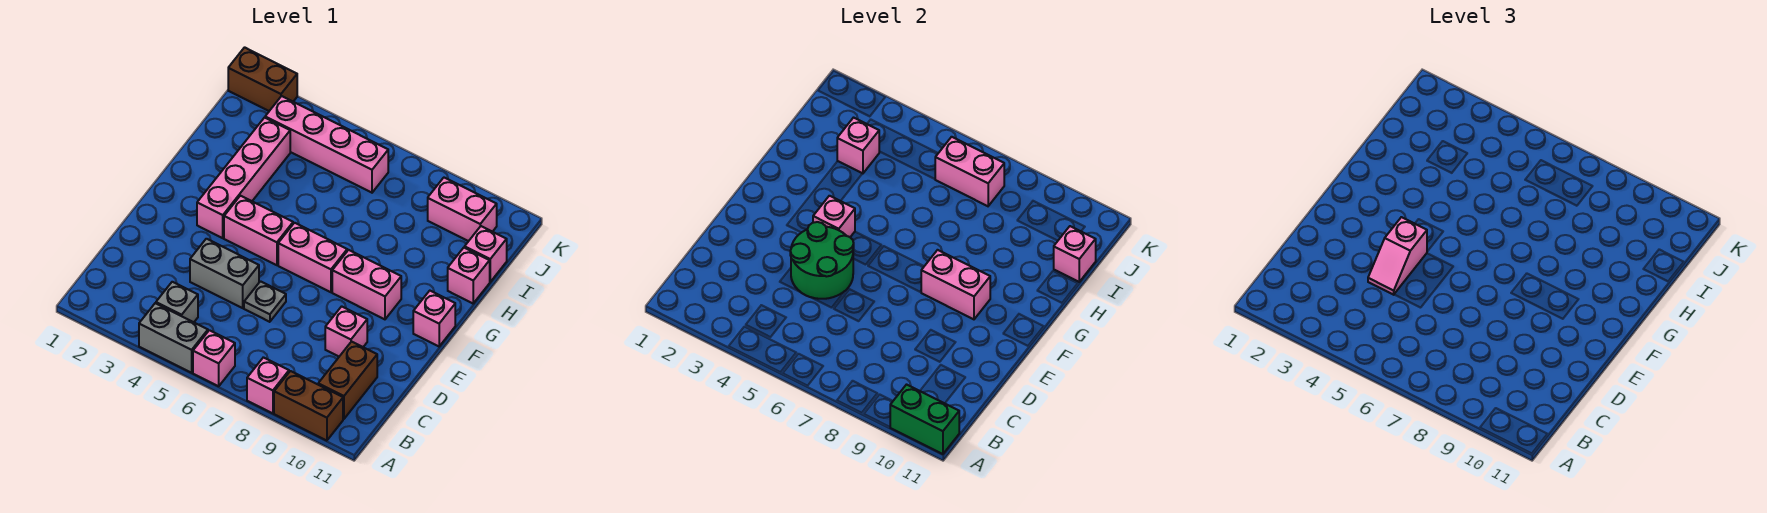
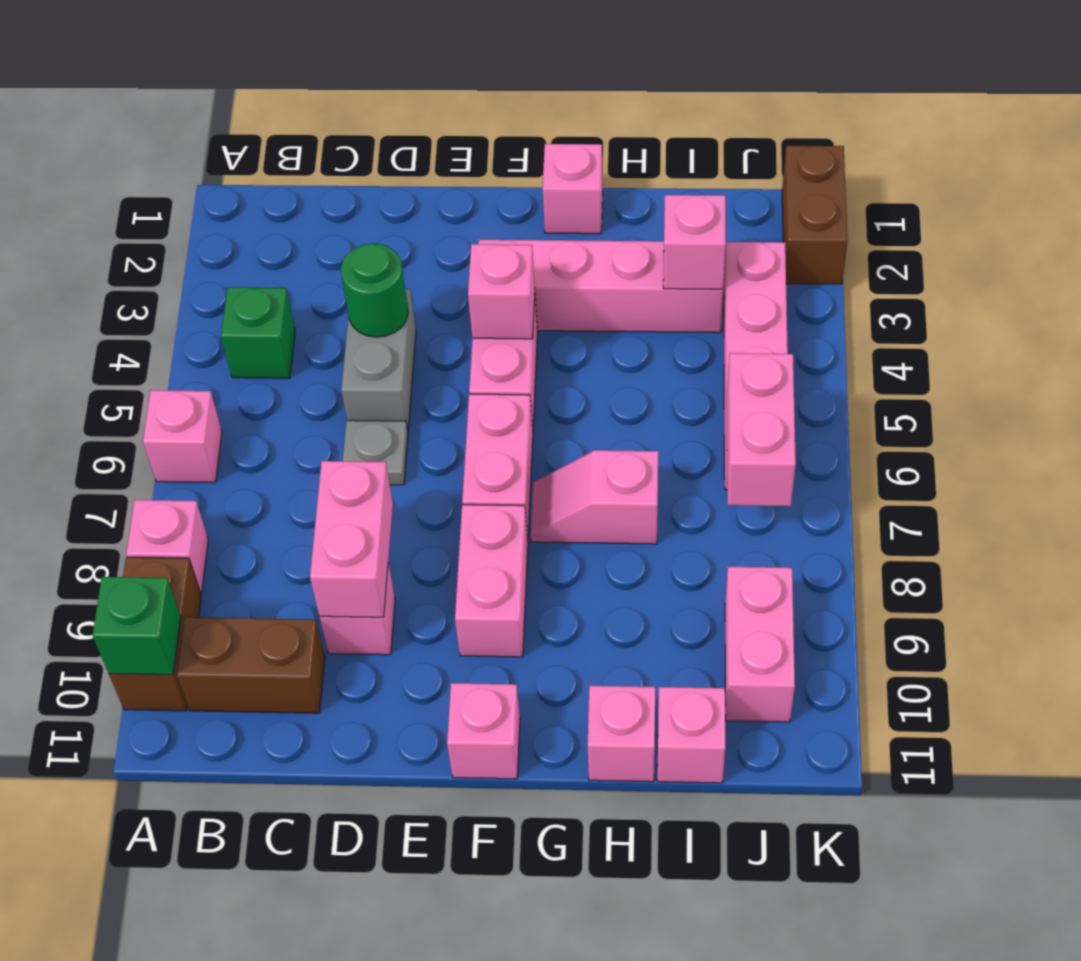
grey 1x2 brick [139,303,208,373] -> none
green 1x2 brick [890,385,959,454] -> green 1x1 brick [93,577,181,675]
grey 1x1 brick [156,282,198,322] -> green 1x1 brick [221,287,295,378]
green 2x2 round brick [790,222,854,299] -> green 1x1 round brick [341,243,408,337]
pink 1x2 slope [1368,217,1427,295] -> pink 1x2 slope moved to [531,450,658,544]
pink 1x2 brick [921,250,990,319] -> pink 1x2 brick moved to [310,461,393,617]
pink 1x1 brick [1054,226,1096,282] -> pink 1x1 brick moved to [543,144,603,234]

